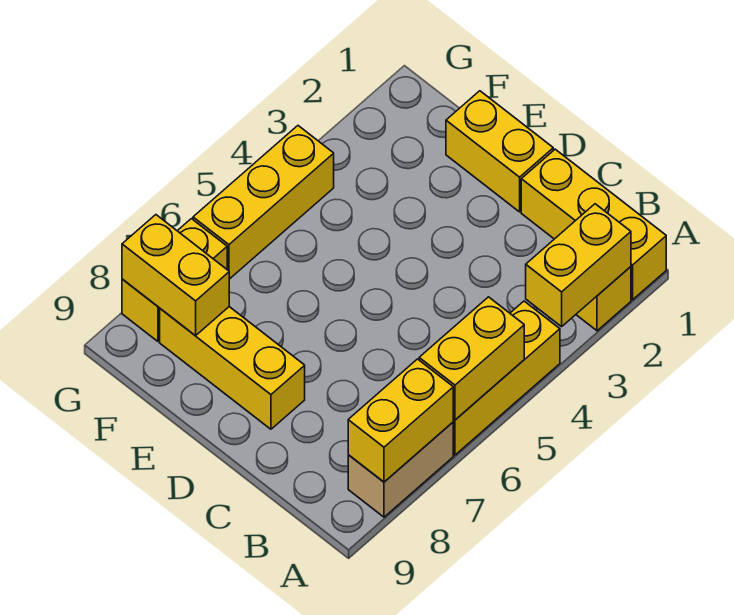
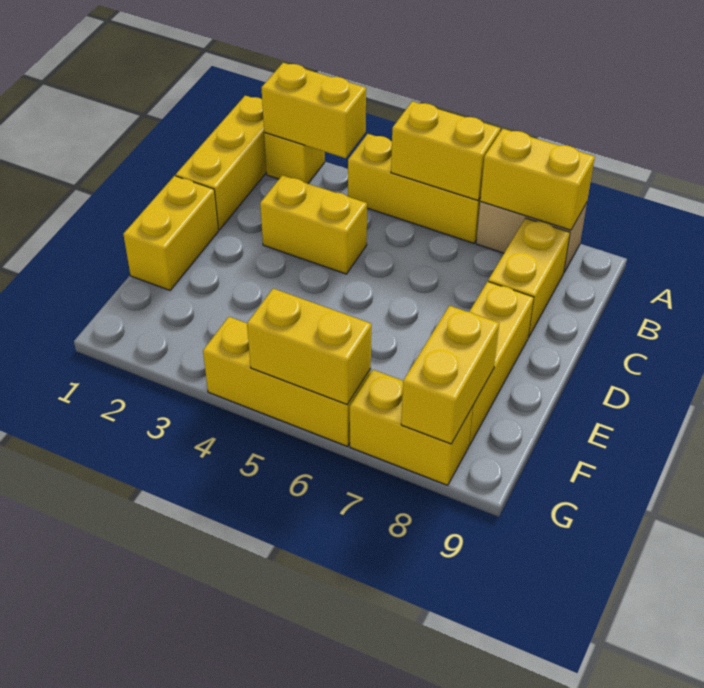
none -> yellow 1x2 brick [488,218,570,337]
none -> yellow 1x2 brick [260,175,367,274]
none -> yellow 1x2 brick [247,289,371,404]

